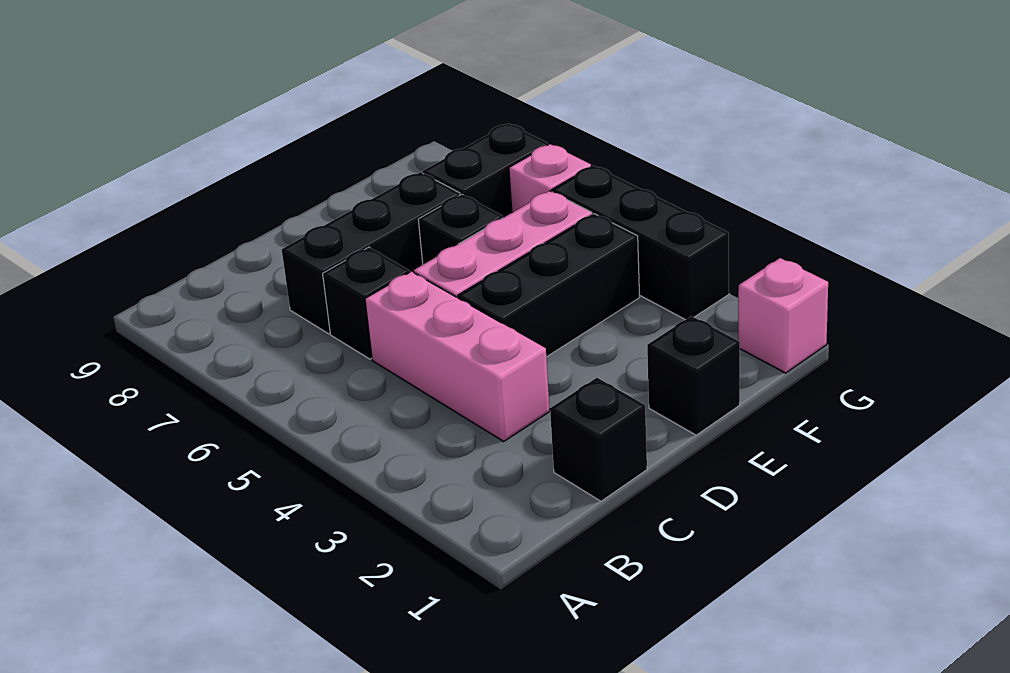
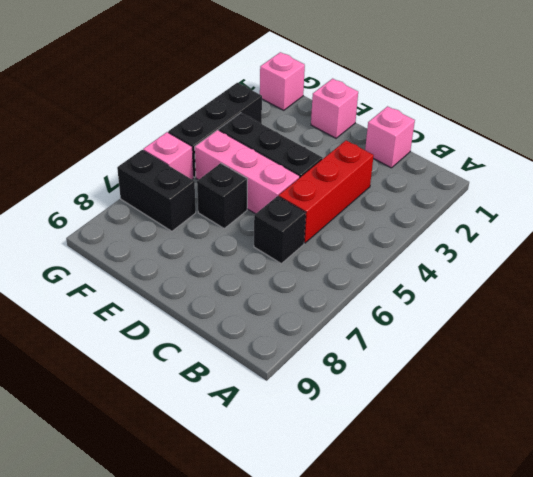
black 1x1 brick [550,378,647,501] -> pink 1x1 brick [365,106,415,168]
pink 1x3 brick [365,272,550,441] -> red 1x3 brick [279,141,374,243]
black 1x3 brick [282,172,460,334] -> none
black 1x1 brick [647,316,740,435] -> pink 1x1 brick [311,79,358,138]

